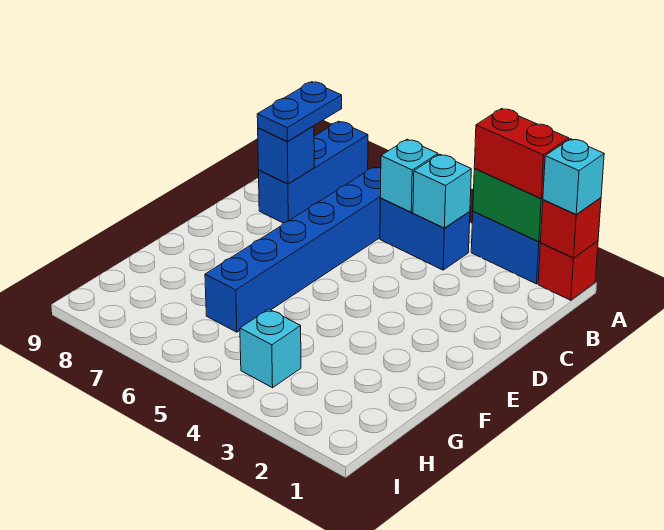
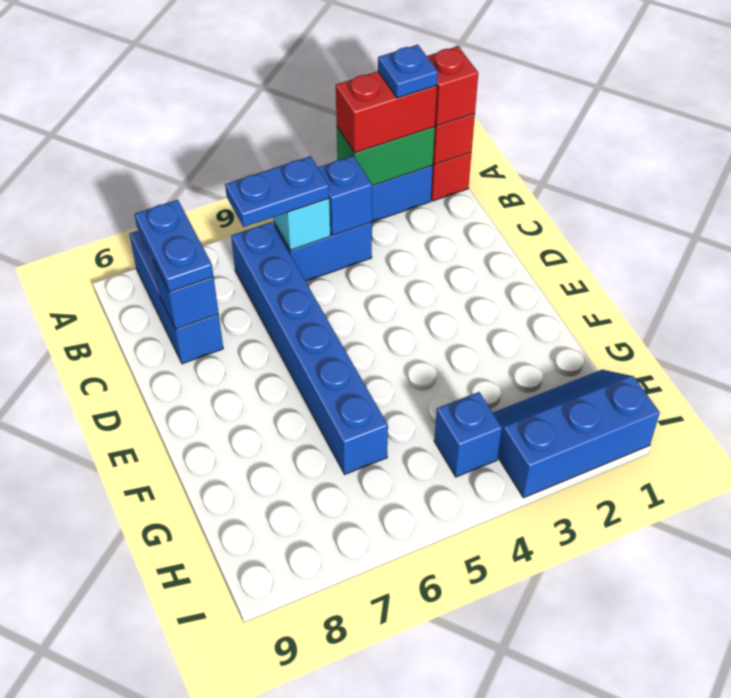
cyan 1x1 brick [543,139,604,215] -> red 1x1 brick [427,46,478,126]
none -> blue 1x1 plate [378,45,438,98]
cyan 1x1 brick [413,154,471,228] -> blue 1x1 brick [318,156,372,236]
none -> blue 1x2 plate [225,156,329,227]
none -> blue 2x3 slope [493,370,660,498]
cyan 1x1 brick [240,309,301,388] -> blue 1x1 brick [434,392,502,477]

